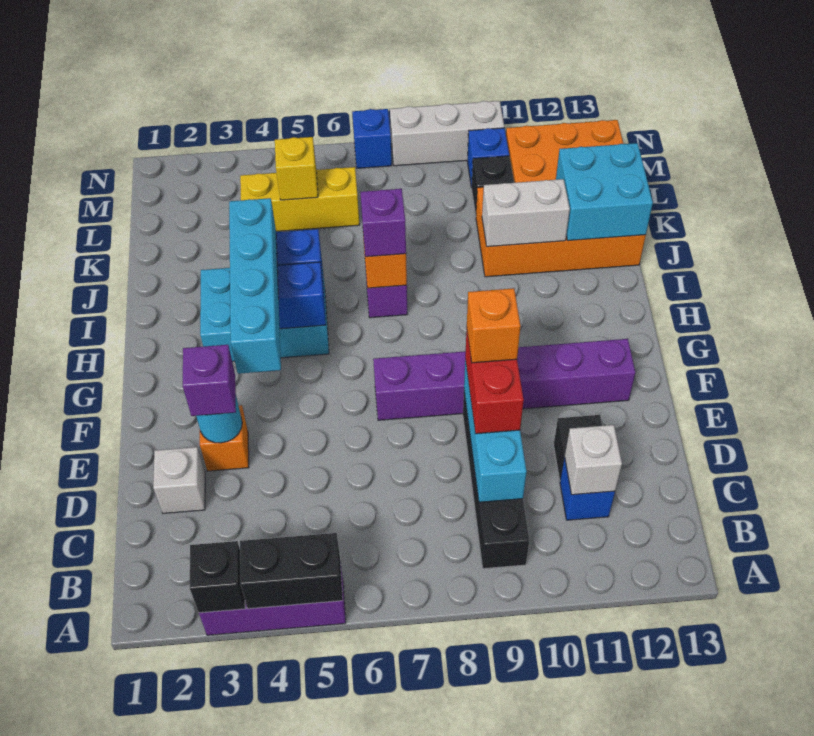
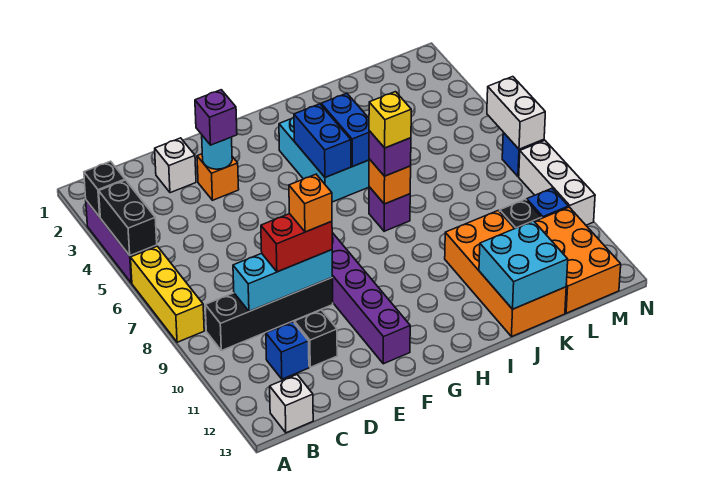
white 1x1 brick [565,425,622,495] -> white 1x1 brick moved to [270,375,313,433]
cyan 1x4 brick [229,198,281,374] -> none
white 1x2 brick [482,179,570,247] -> white 1x2 brick moved to [487,77,545,149]
yellow 1x3 brick [240,167,360,231] -> yellow 1x3 brick moved to [131,246,204,342]
yellow 1x1 brick [275,137,318,200] -> yellow 1x1 brick moved to [369,92,411,148]

